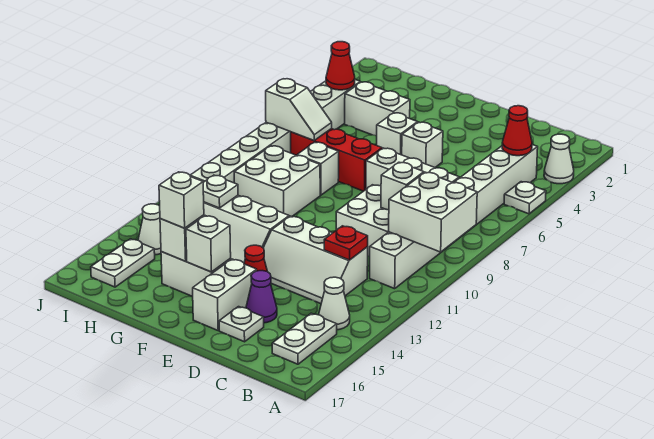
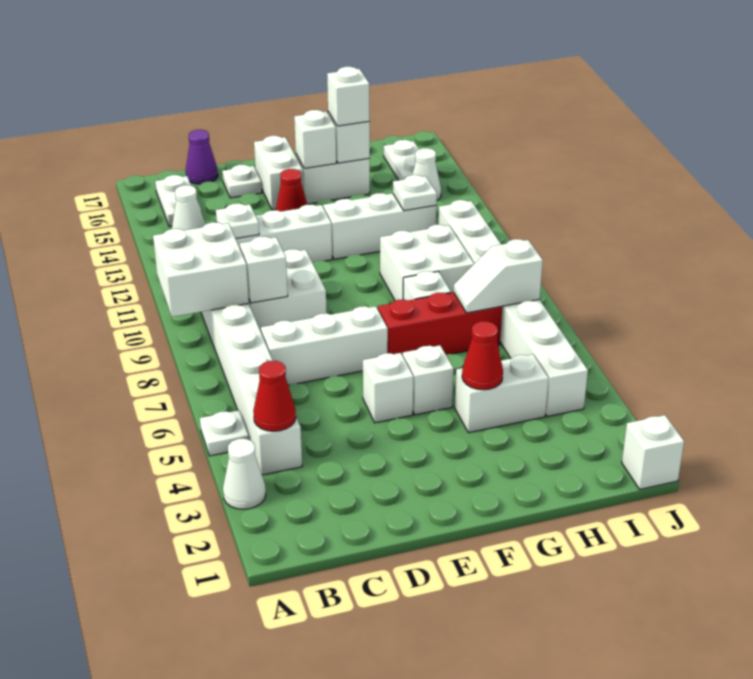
red 1x1 plate [324,226,368,260] -> white 1x1 plate [216,203,259,239]
purple 1x1 cone [246,271,277,323] -> purple 1x1 cone moved to [186,130,218,184]
red 1x1 cone [326,42,355,90] -> red 1x1 cone moved to [462,321,503,390]
none -> white 1x1 brick [622,415,684,489]

